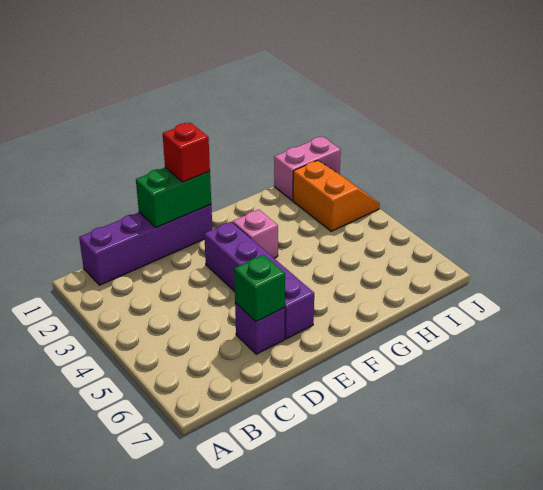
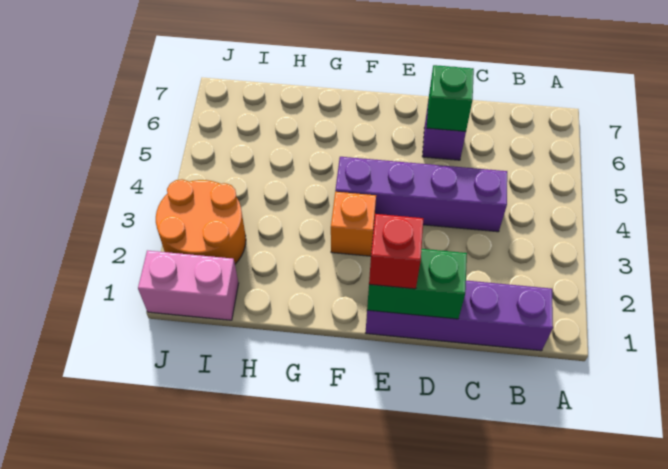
purple 1x4 brick [204,222,314,339] -> purple 1x4 brick turned to [335,157,507,232]
pink 1x1 brick [233,210,278,258] -> orange 1x1 brick [331,192,376,256]
orange 2x2 slope [293,160,380,231] -> orange 2x2 round brick [156,179,246,264]

